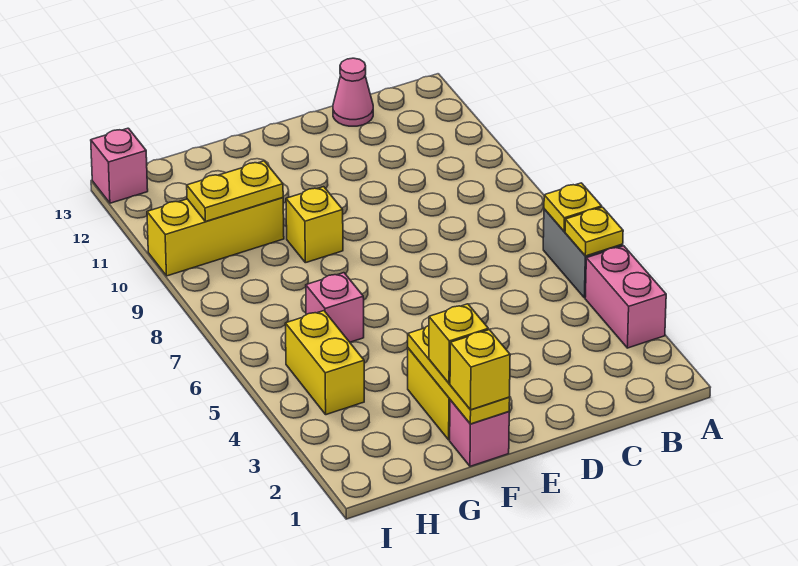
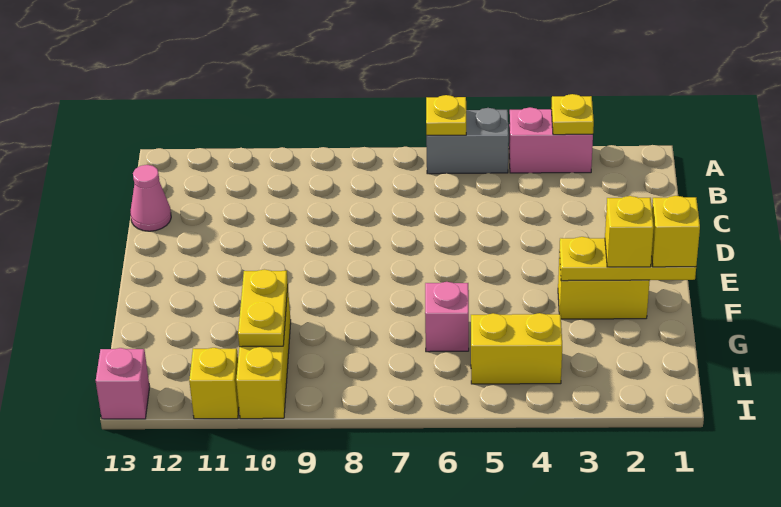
yellow 1x1 plate [565,207,623,256] -> yellow 1x1 plate moved to [551,94,594,135]
pink 1x1 brick [450,400,509,466] -> none
yellow 1x1 brick [286,187,343,263] -> yellow 1x1 brick moved to [189,348,239,419]

